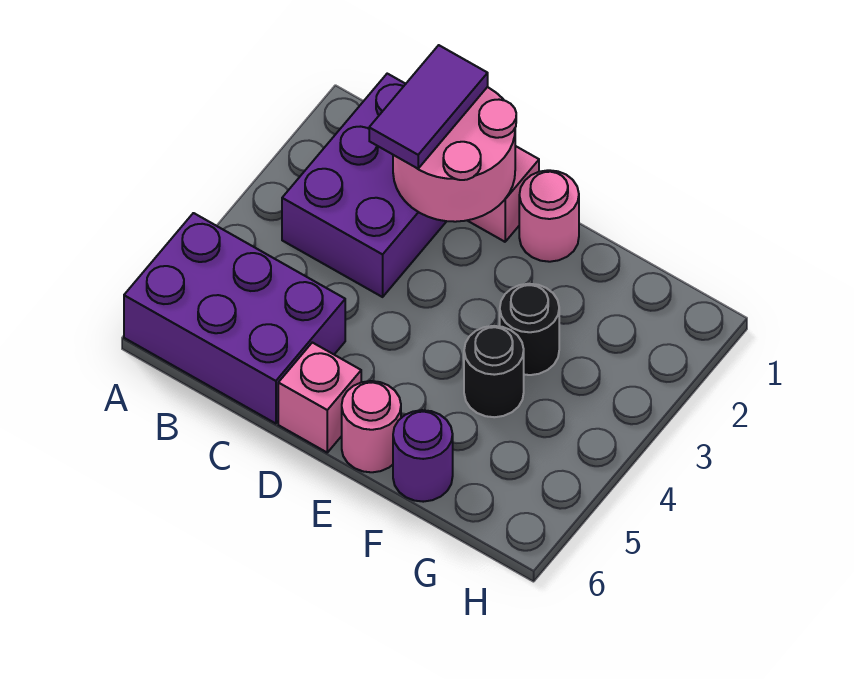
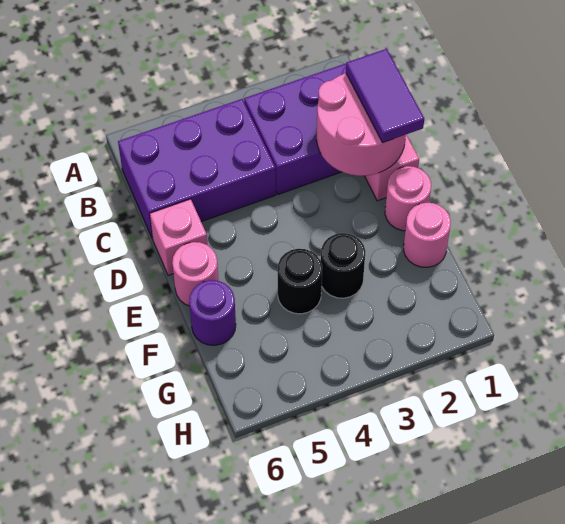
purple 2x3 brick [124,213,345,424] -> purple 2x3 brick turned to [118,99,276,239]
purple 1x2 tile [369,45,488,169] -> purple 1x2 tile turned to [346,49,424,143]
none -> pink 1x1 round brick [403,203,451,267]

